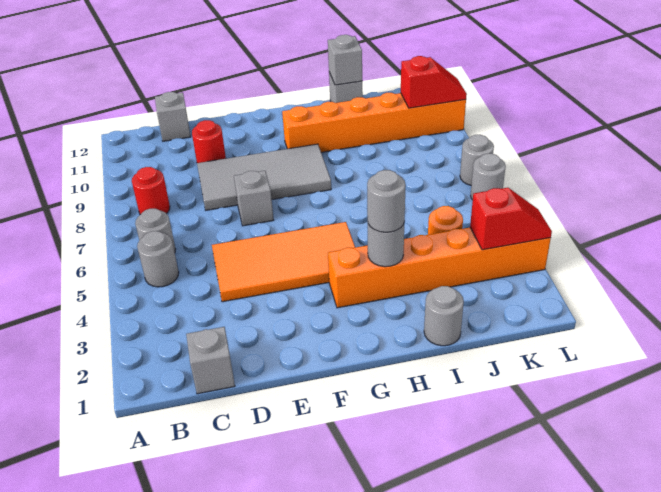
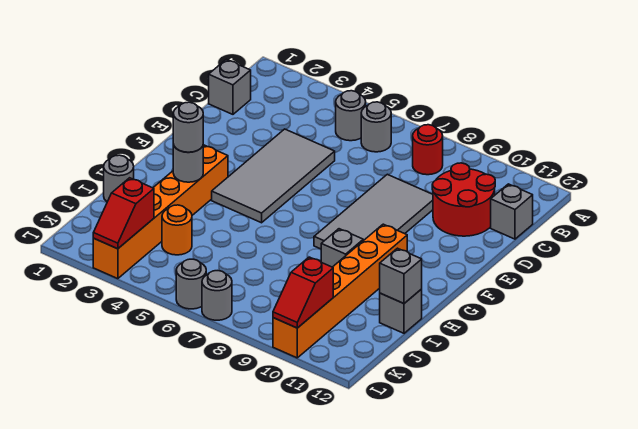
orange 2x4 tile [212,222,355,302] -> grey 2x4 tile [212,129,335,223]
red 1x1 round brick [192,120,226,163] -> red 2x2 round brick [432,163,495,236]
grey 1x1 brick [234,171,274,226] -> grey 1x1 brick moved to [321,229,363,267]

